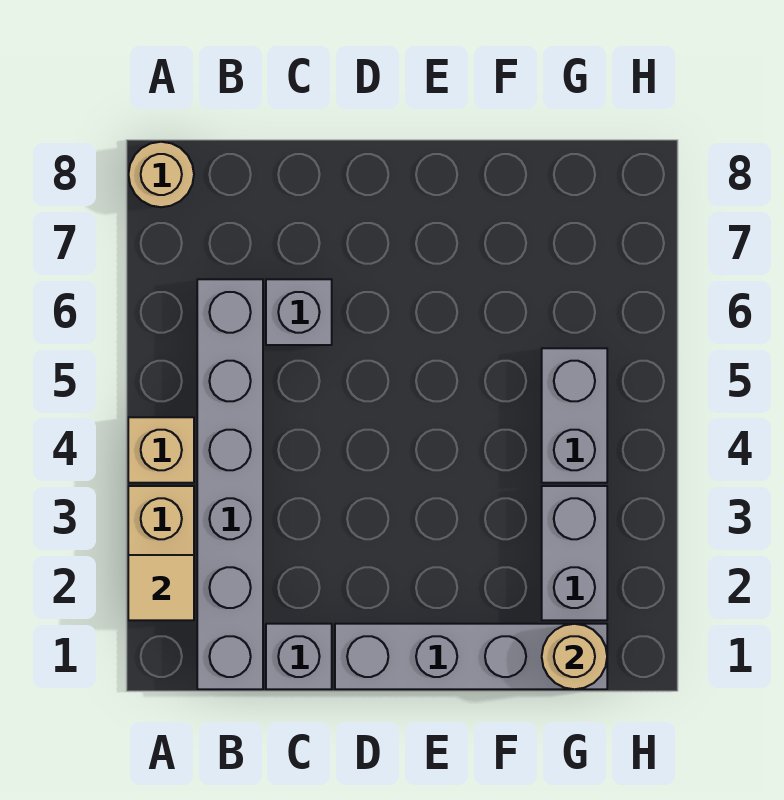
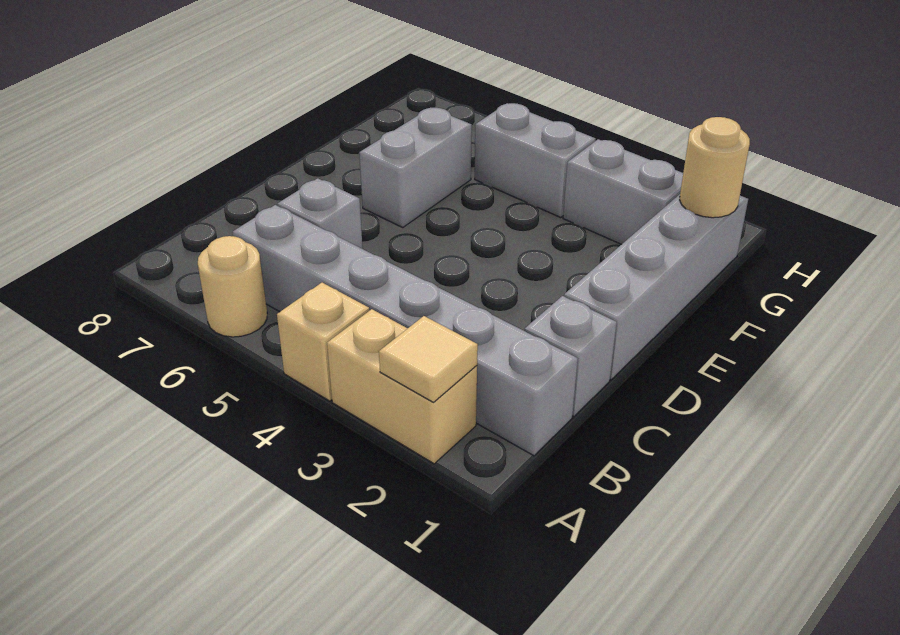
tan 1x1 round brick [128,142,194,207] -> tan 1x1 round brick moved to [198,236,267,337]
none -> grey 1x2 brick [359,108,472,227]

